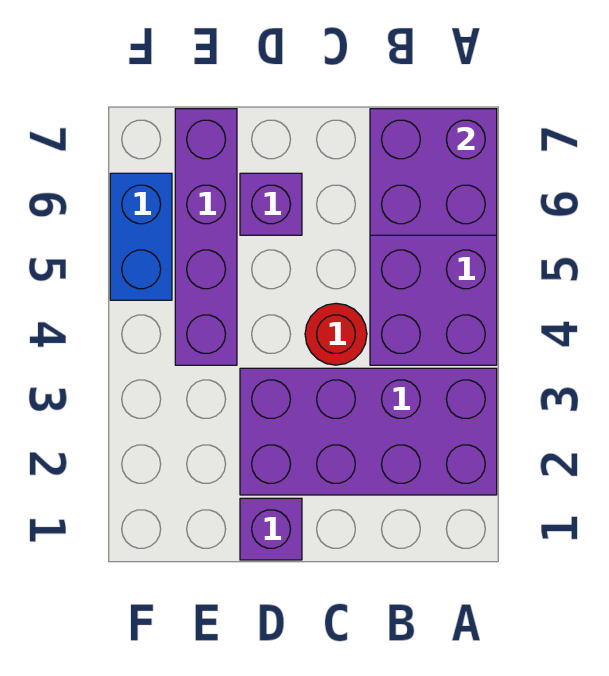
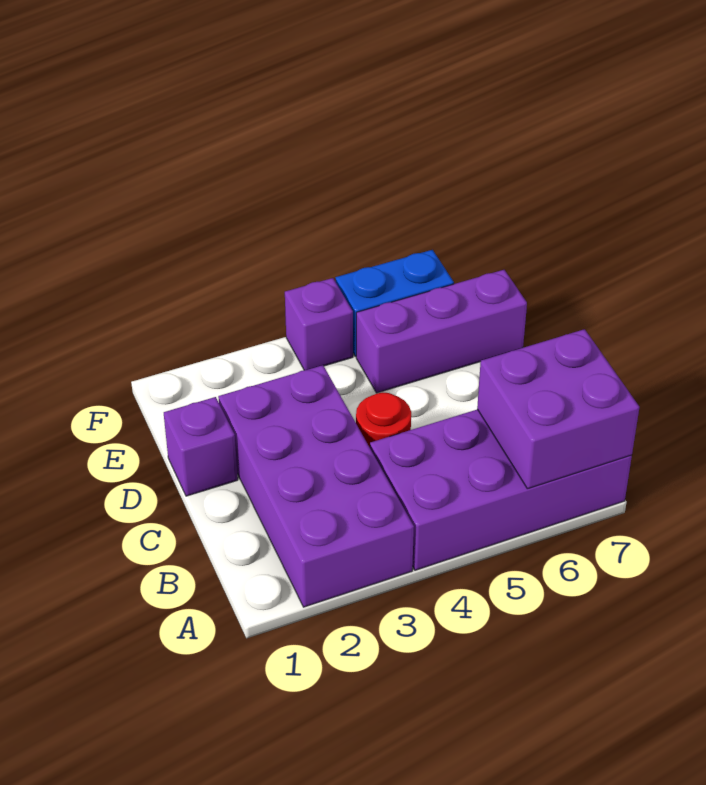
purple 1x1 brick [240,173,302,235] -> purple 1x1 brick moved to [285,278,353,370]
purple 1x4 brick [175,109,237,365] -> purple 1x3 brick [356,270,527,393]

